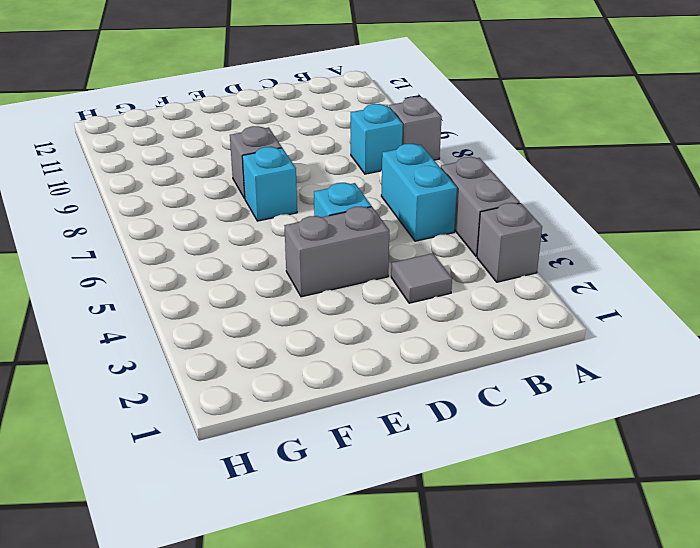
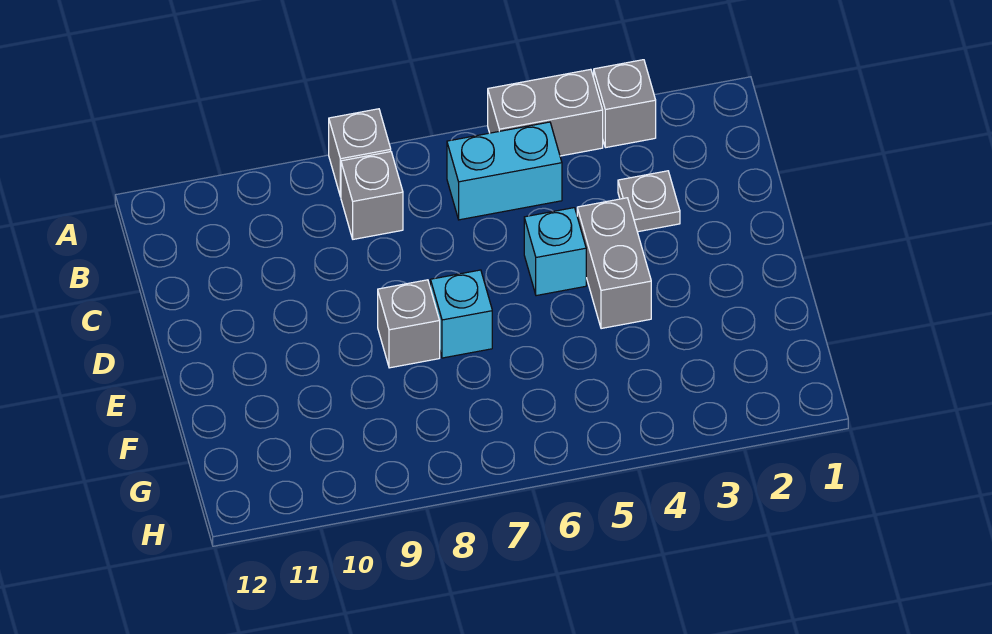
cyan 1x1 brick [351,104,403,174] -> grey 1x1 brick [341,152,403,239]
grey 1x1 tile [391,253,452,303] -> grey 1x1 plate [618,171,680,232]

